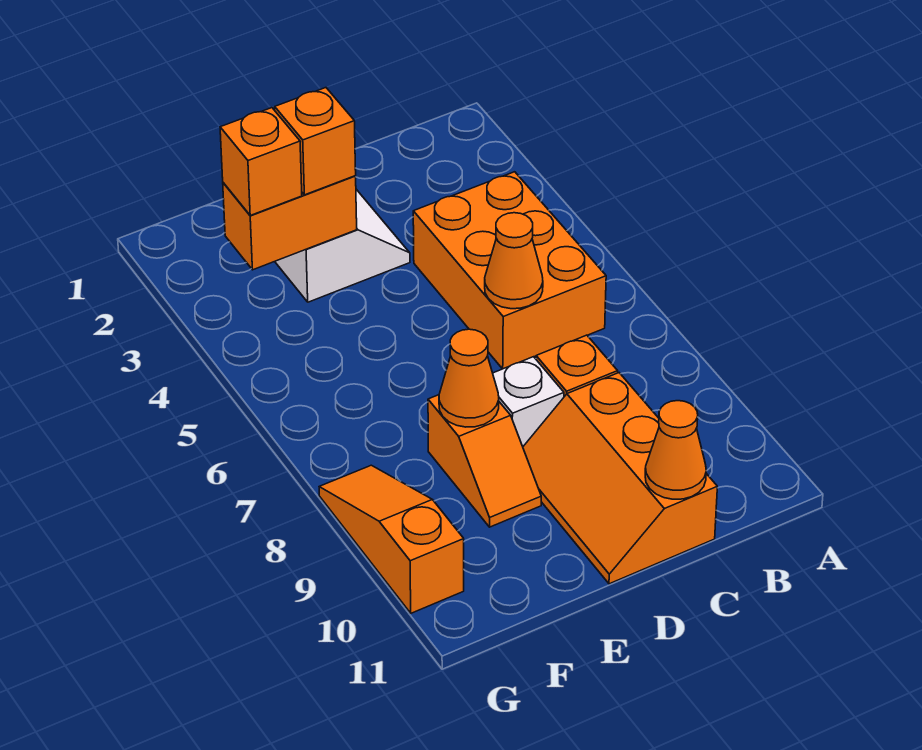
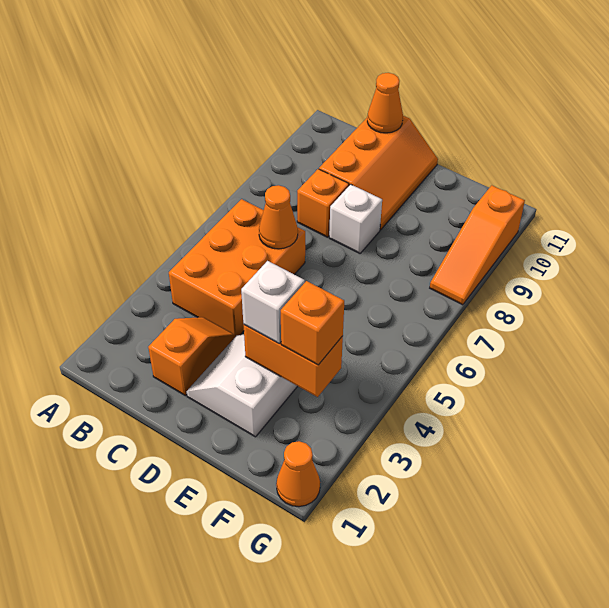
orange 1x1 brick [275,88,356,195] -> white 1x1 brick [241,261,305,343]
orange 1x2 slope [428,395,541,527] -> orange 1x2 slope moved to [148,317,235,396]
orange 1x1 cone [439,329,499,427] -> orange 1x1 cone moved to [276,441,320,507]

